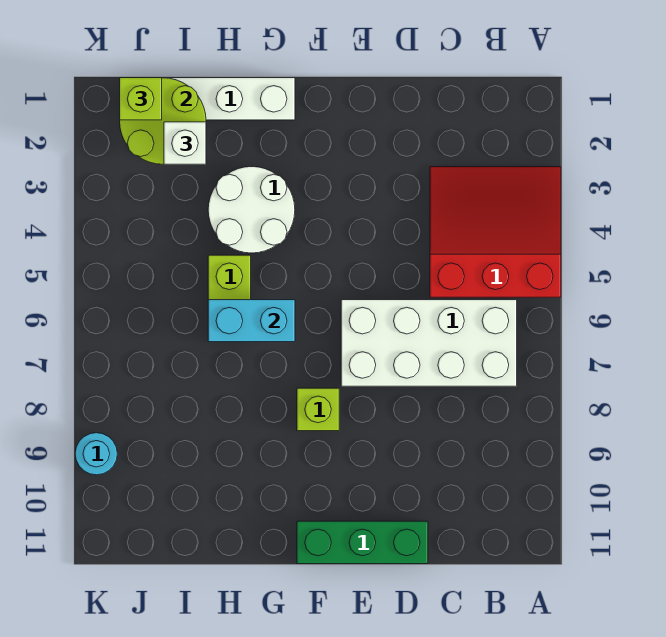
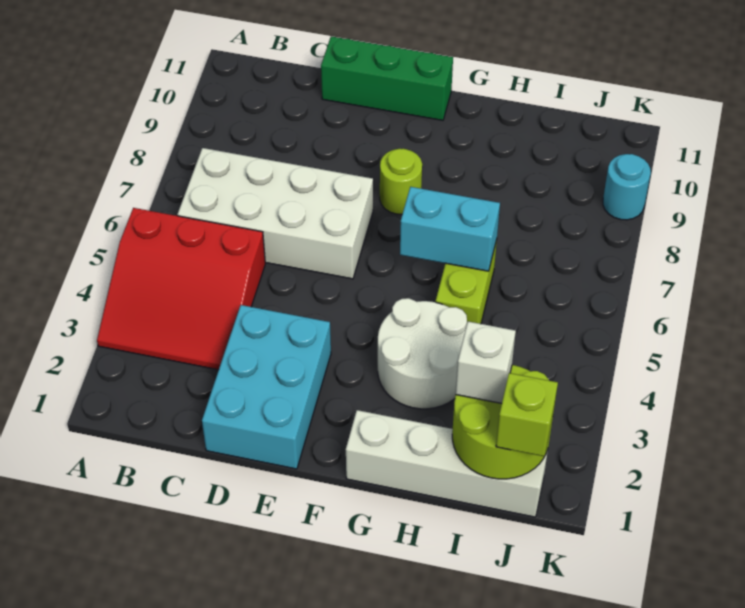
none -> cyan 2x3 brick [202,305,331,469]
lime 1x1 brick [297,388,339,431] -> lime 1x1 round brick [380,149,422,214]

